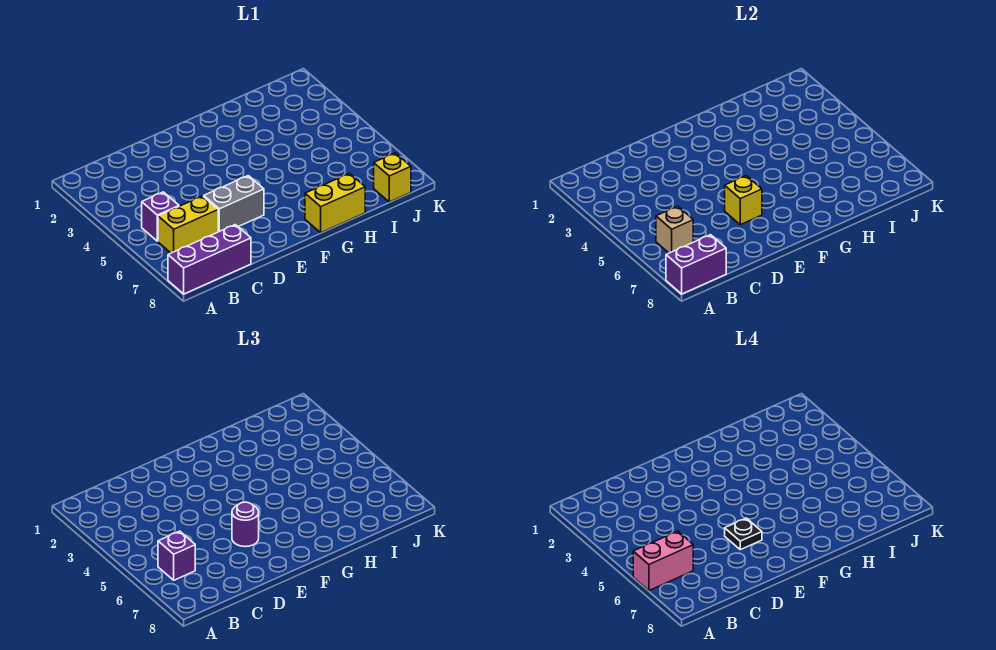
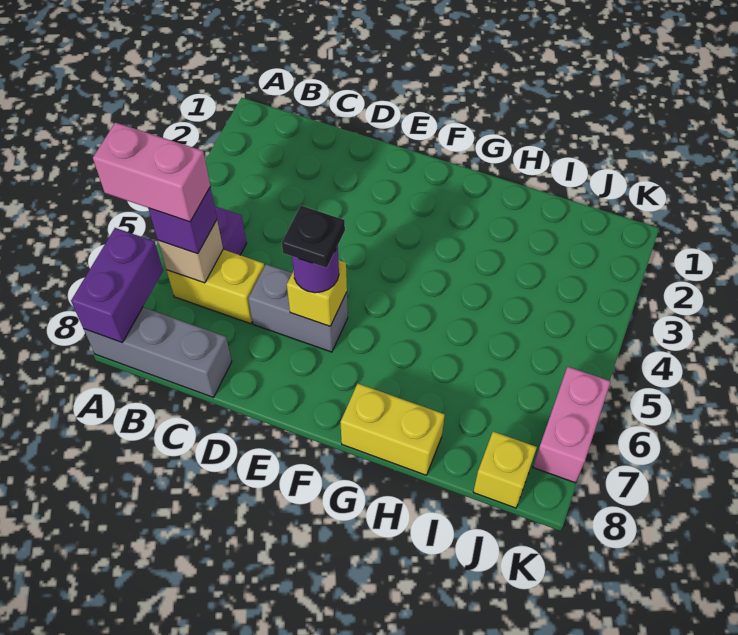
purple 1x3 brick [168,225,251,294] -> grey 1x3 brick [84,307,232,397]
purple 1x2 brick [666,235,726,294] -> purple 1x2 brick turned to [71,228,163,343]
none -> pink 1x2 brick [533,367,611,483]

